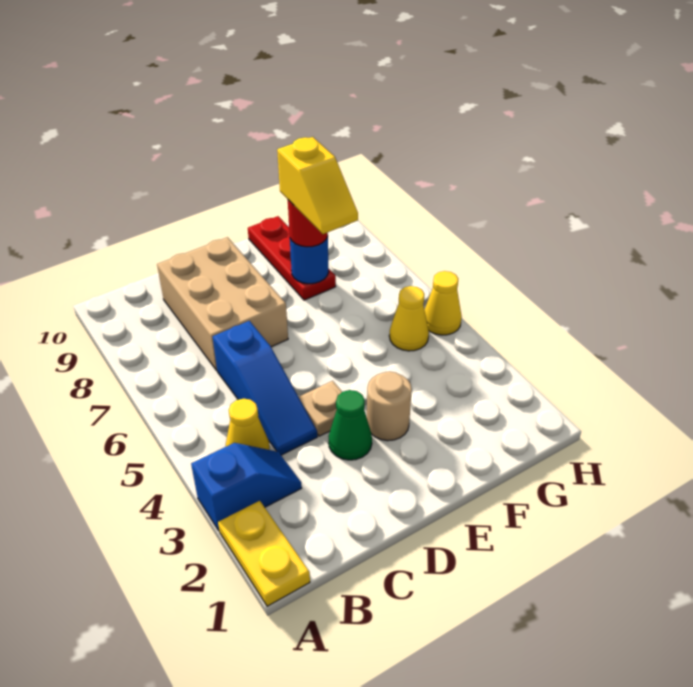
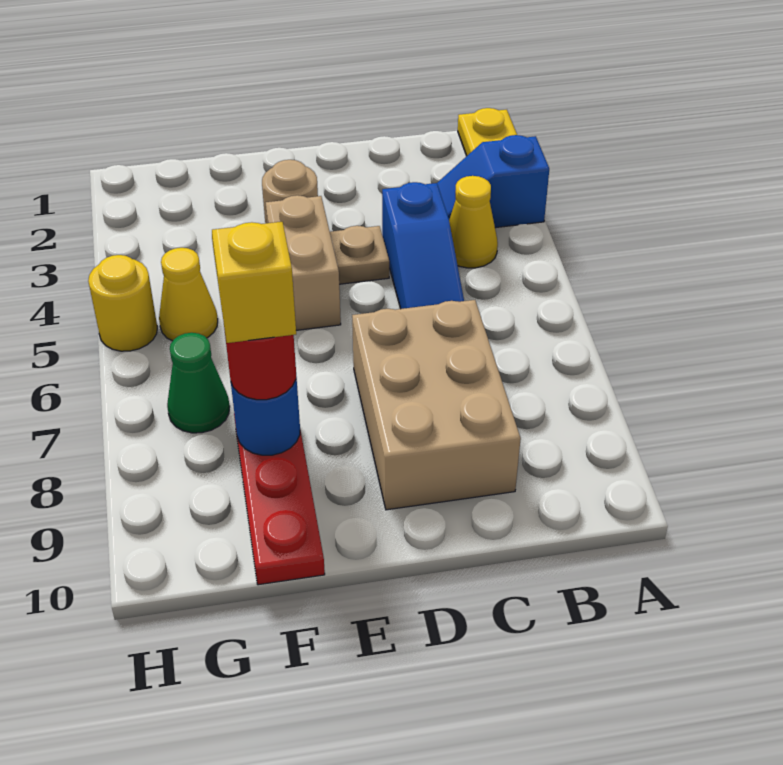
blue 1x3 slope [213,321,317,455] -> blue 1x3 slope turned to [382,182,464,309]
green 1x1 cone [328,390,372,460] -> green 1x1 cone moved to [167,333,230,433]
none -> tan 1x2 brick [266,195,341,330]
yellow 1x1 cone [424,271,462,335] -> yellow 1x1 round brick [88,255,157,351]

